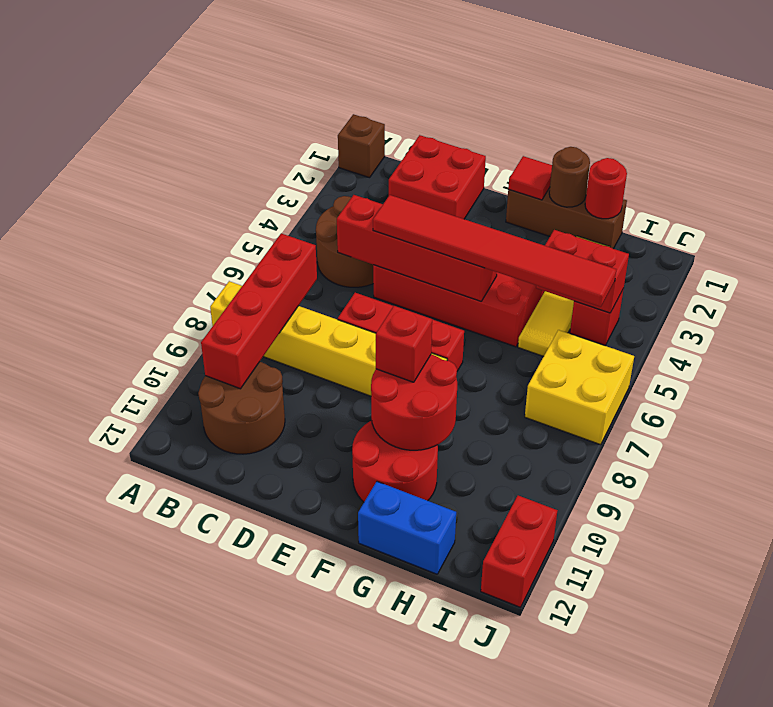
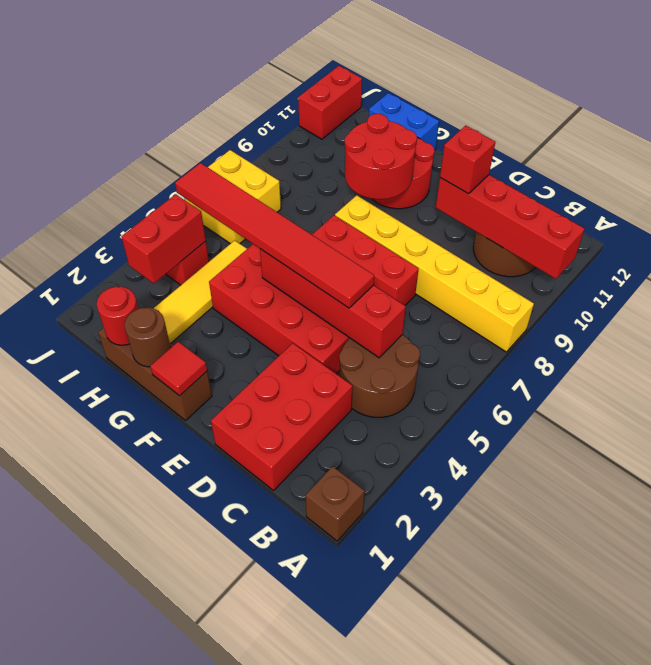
red 1x4 brick [201,233,317,389] -> red 1x4 brick turned to [436,175,585,279]
red 2x2 brick [389,135,486,219] -> red 2x3 brick [211,343,352,490]
red 1x1 brick [376,306,432,382] -> red 1x1 brick moved to [440,126,495,194]
red 1x2 brick [536,230,629,313] -> red 1x2 brick turned to [121,194,206,283]

